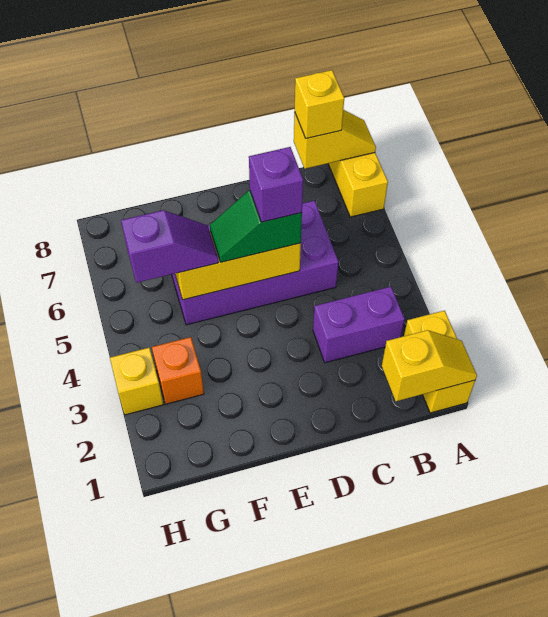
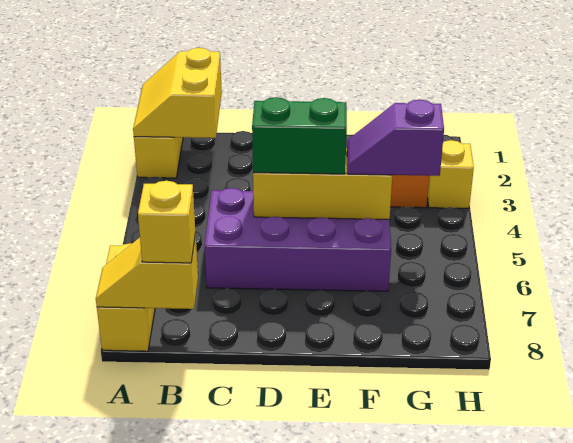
yellow 1x2 slope [382,330,477,401] -> yellow 2x2 slope [133,48,222,138]
purple 1x2 brick [313,287,405,363] -> none
green 1x2 slope [210,190,302,262] -> green 1x2 brick [252,97,347,174]
purple 1x1 brick [249,147,303,222] -> none

